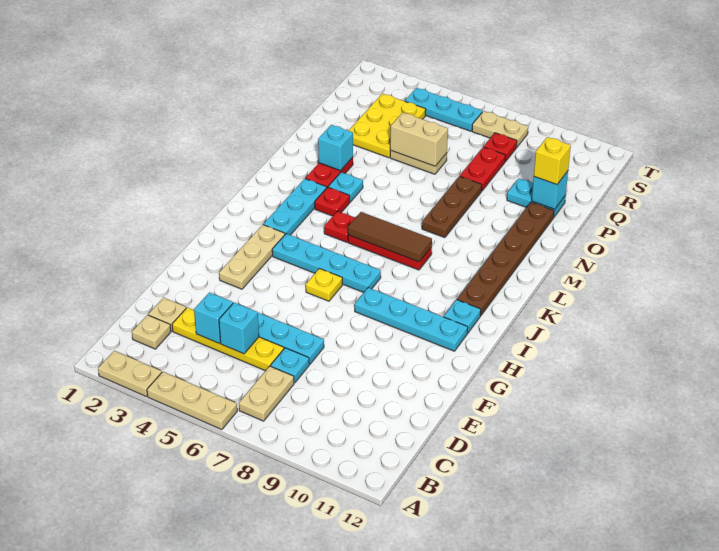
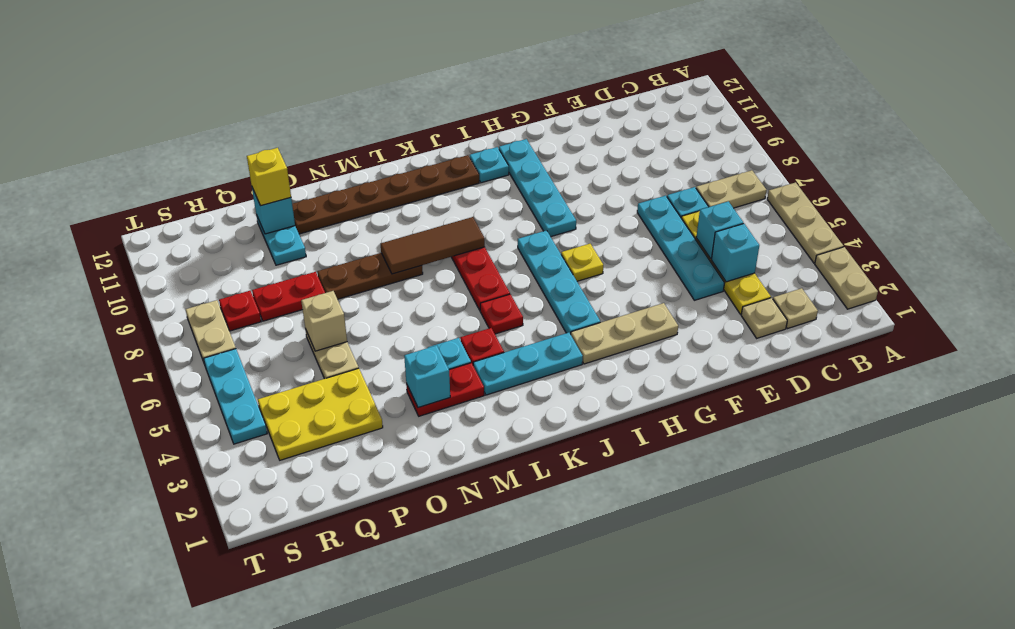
brown 1x3 tile [348,212,432,262] -> brown 1x3 tile turned to [381,217,485,274]
tan 1x2 brick [390,113,448,166] -> tan 1x1 brick [301,291,347,351]

